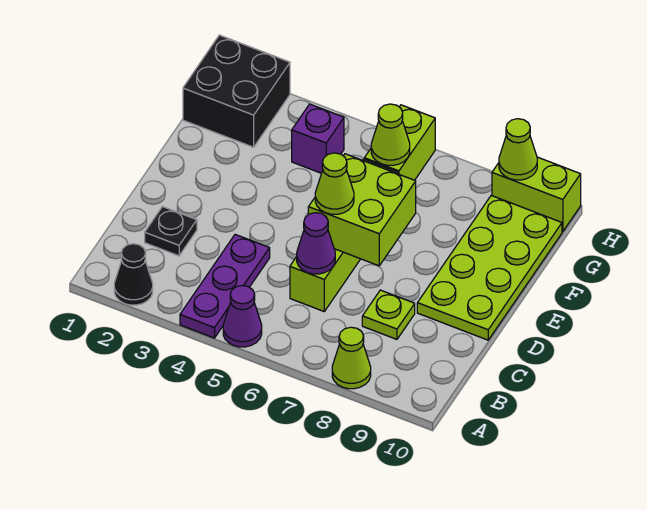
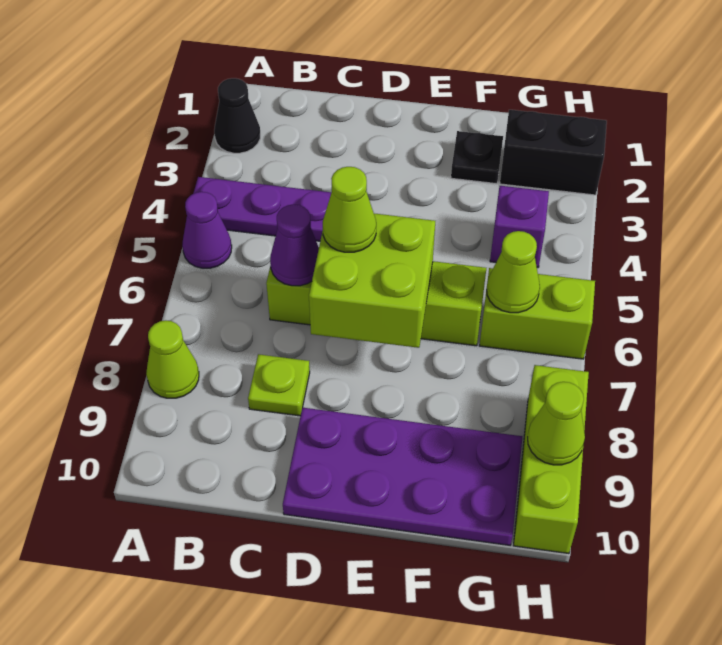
black 1x1 plate [145,207,197,256] -> black 1x1 plate moved to [451,131,503,184]
lime 2x4 plate [417,196,562,340] -> purple 2x4 plate [283,408,522,545]
black 2x2 brick [183,35,290,147] -> black 1x2 brick [500,110,607,195]
lime 1x2 brick [492,157,581,232] -> lime 1x3 brick [513,365,589,554]

